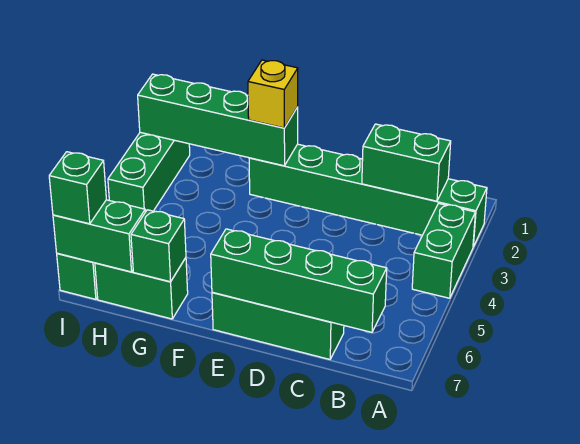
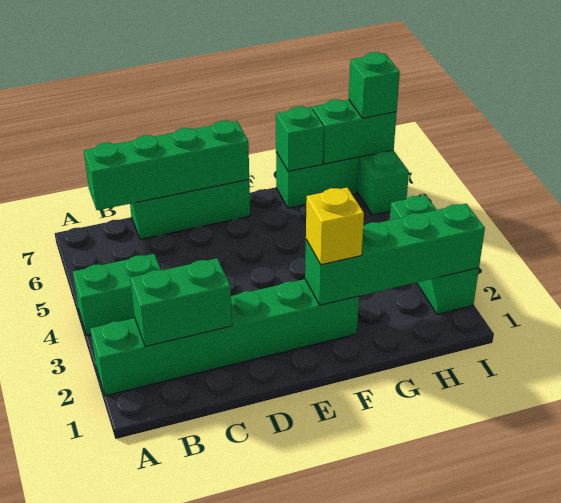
green 1x2 brick [412,203,475,298] -> green 1x2 brick turned to [73,254,161,335]

